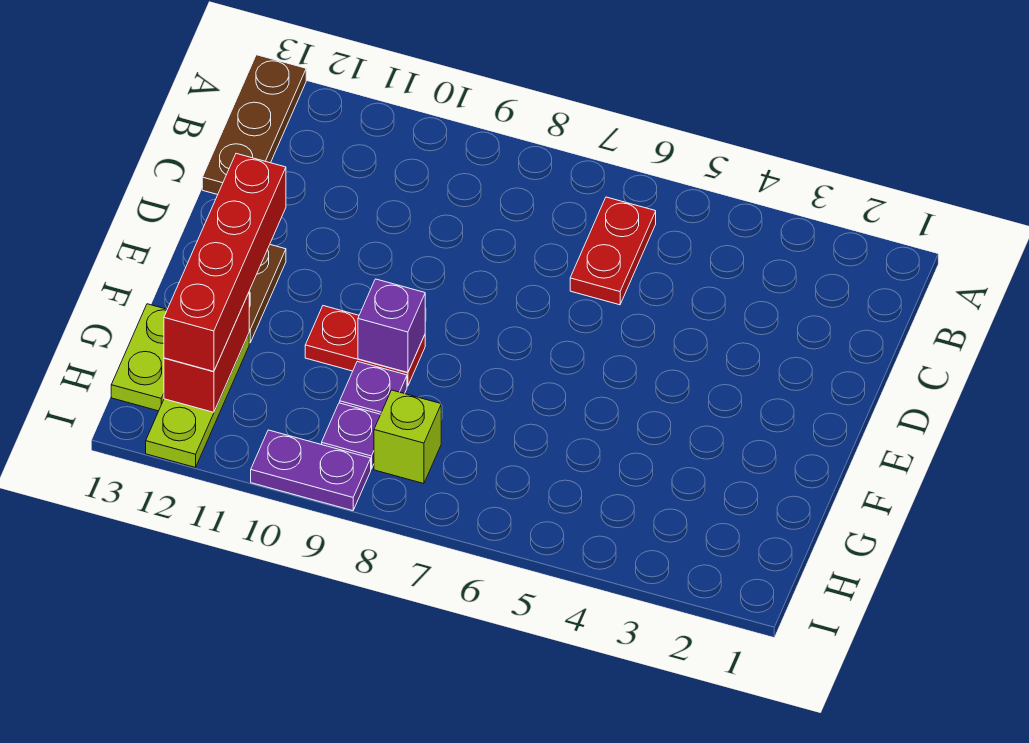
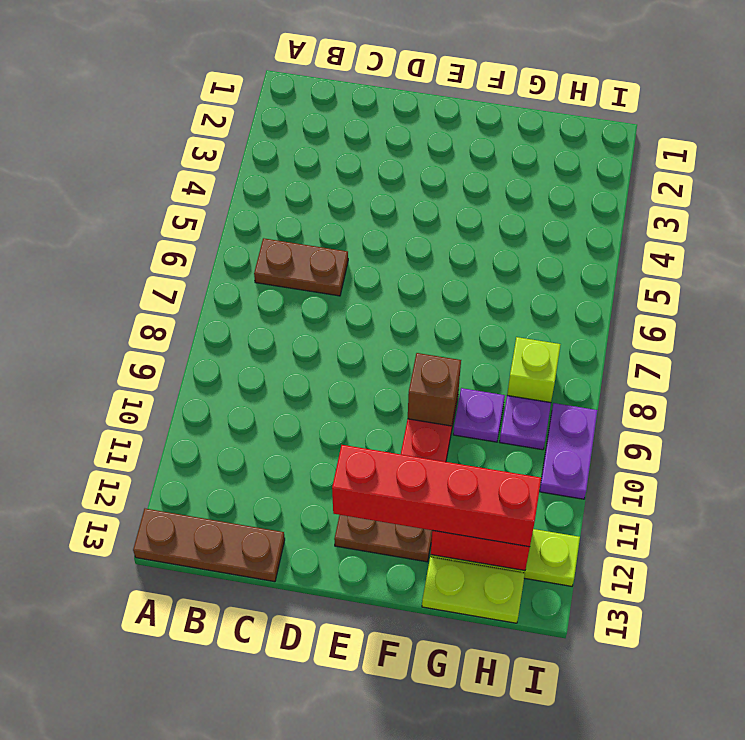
red 1x2 plate [570,197,656,305] -> brown 1x2 plate [254,238,348,296]
purple 1x1 brick [358,279,425,373] -> brown 1x1 brick [408,353,461,426]

